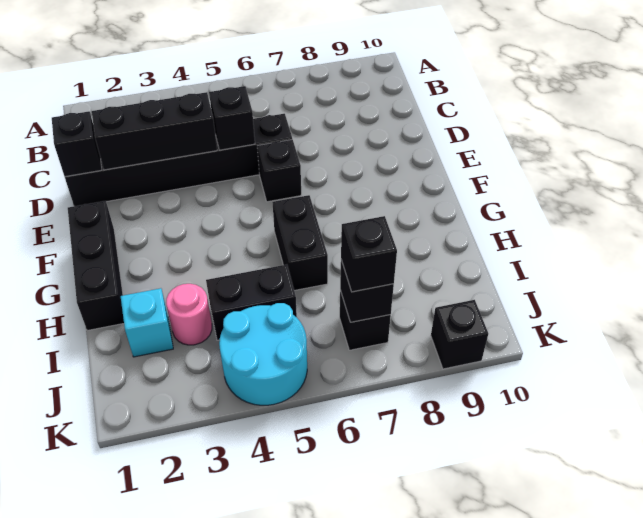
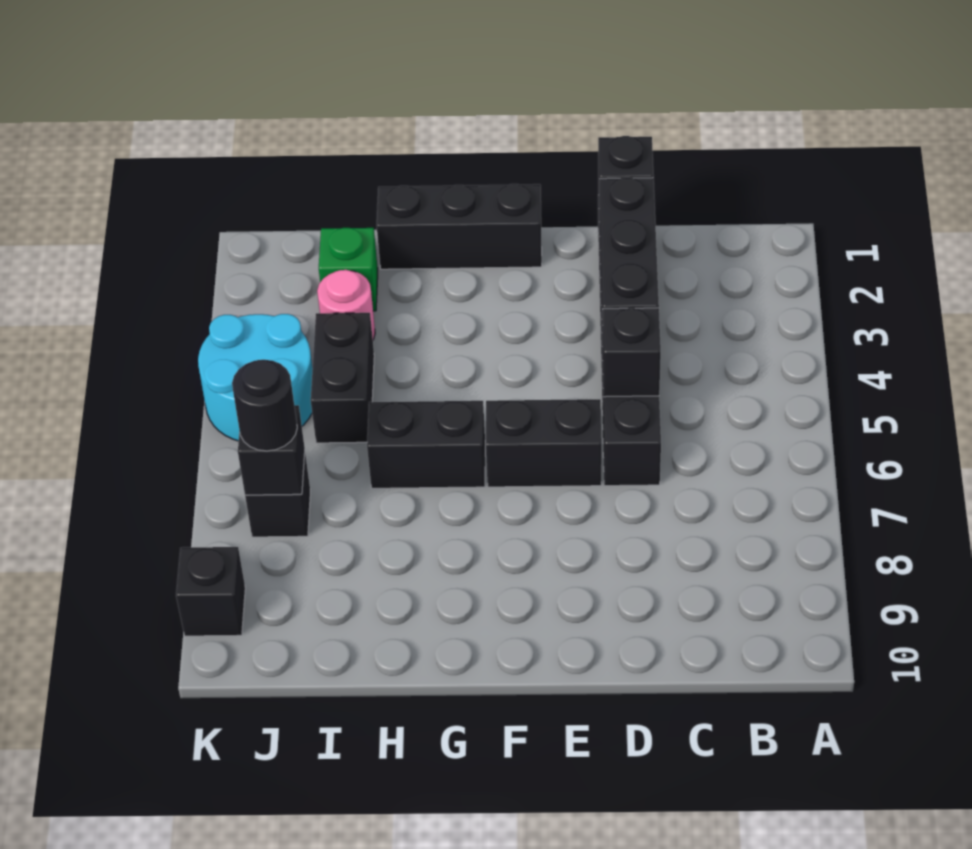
black 1x1 brick [257,139,301,202] -> black 1x2 brick [486,399,602,487]
cyan 1x1 brick [121,288,173,357] -> green 1x1 brick [319,228,378,311]
black 1x1 brick [341,216,397,292] -> black 1x1 round brick [232,360,297,451]

